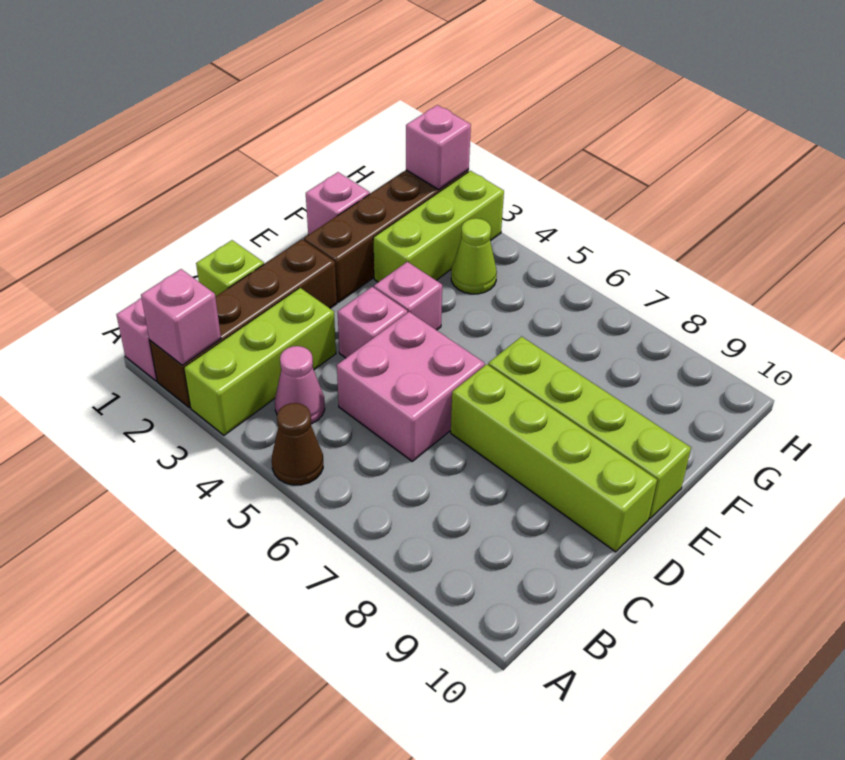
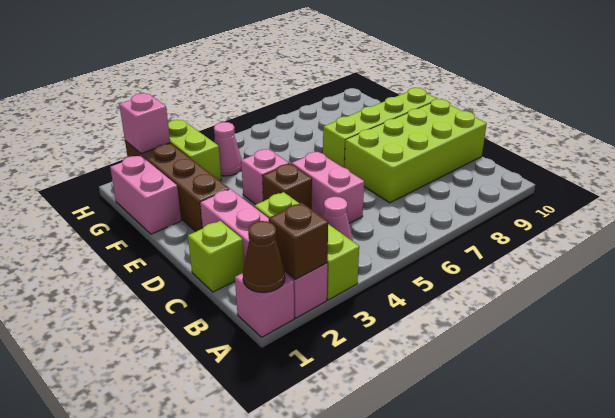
brown 1x4 brick [150,239,337,408] -> pink 1x4 brick [200,189,327,318]
pink 1x1 brick [141,269,221,365] -> brown 1x1 brick [269,203,328,279]
brown 1x1 cone [272,403,323,485] -> brown 1x1 cone moved to [243,221,285,292]
pink 2x2 brick [337,312,485,461] -> pink 1x2 brick [291,152,364,223]
pink 1x1 brick [338,287,407,358] -> brown 1x1 brick [263,164,312,209]
lime 1x4 brick [451,364,657,552] -> lime 2x4 brick [345,99,487,203]
pink 1x1 brick [306,172,370,235] -> pink 1x2 brick [110,155,181,234]
lime 1x3 brick [373,171,504,282] -> lime 1x2 brick [168,120,221,181]
lime 1x1 cone [451,218,497,294] -> pink 1x1 cone [214,122,242,176]

